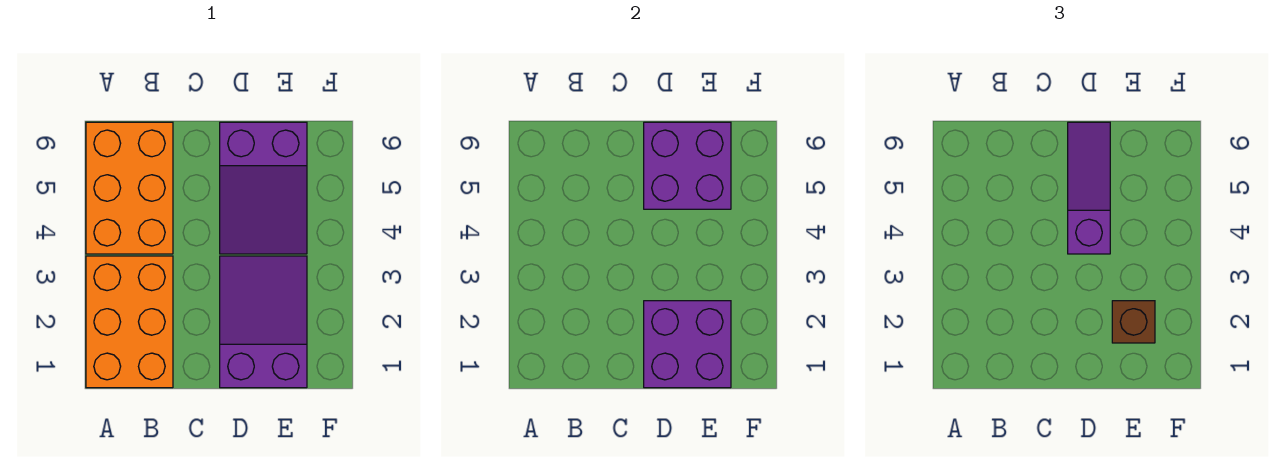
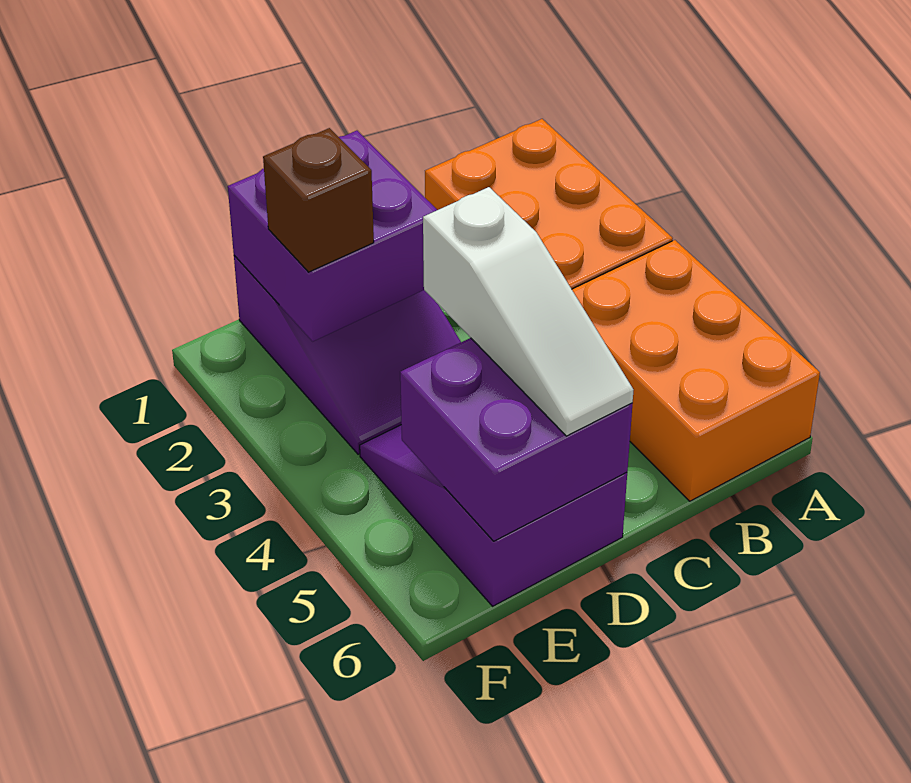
purple 1x3 slope [1068,122,1110,254] -> white 1x3 slope [423,187,633,436]

